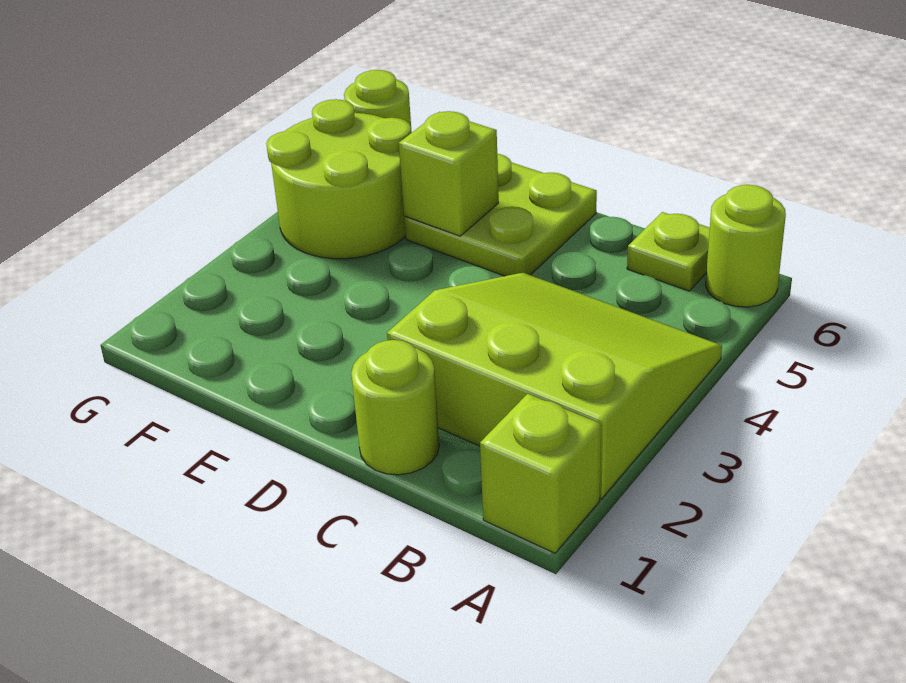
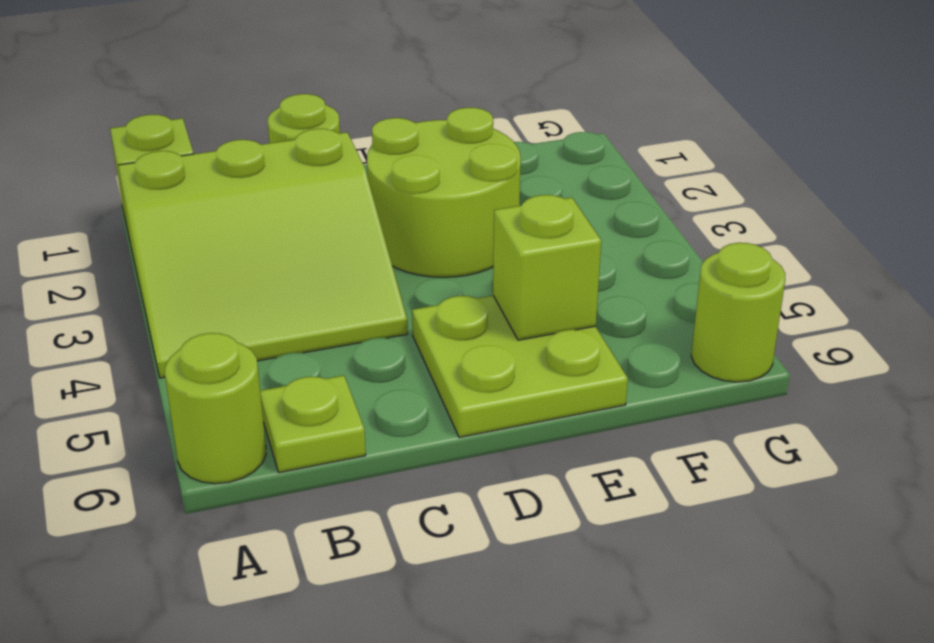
lime 2x2 round brick [266,99,411,259] -> lime 2x2 round brick moved to [367,108,521,277]

